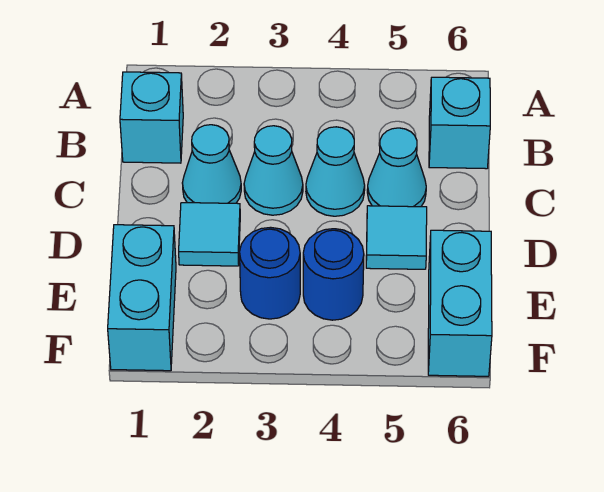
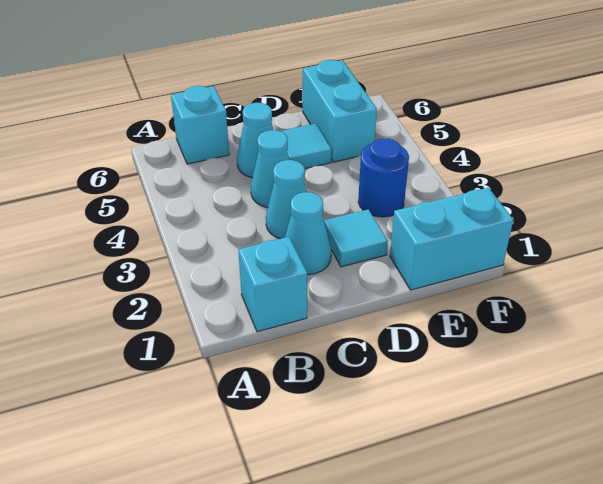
blue 1x1 round brick [303,229,364,320] -> none
cyan 1x2 brick [428,230,492,376] -> cyan 1x2 brick turned to [303,60,377,162]

